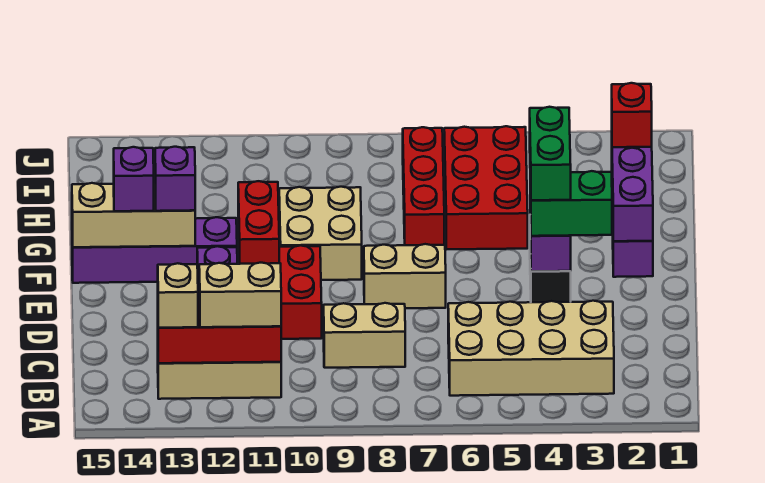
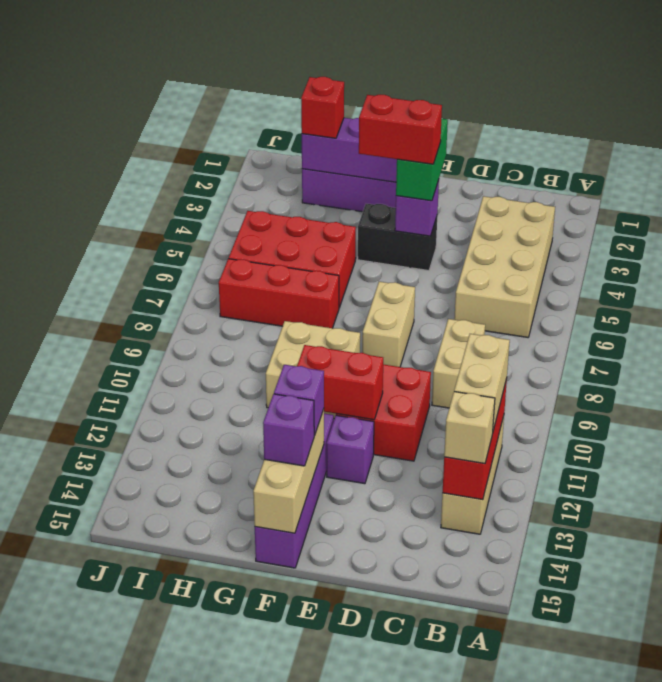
green 1x2 brick [530,107,571,200] -> red 1x2 brick [359,95,442,164]

